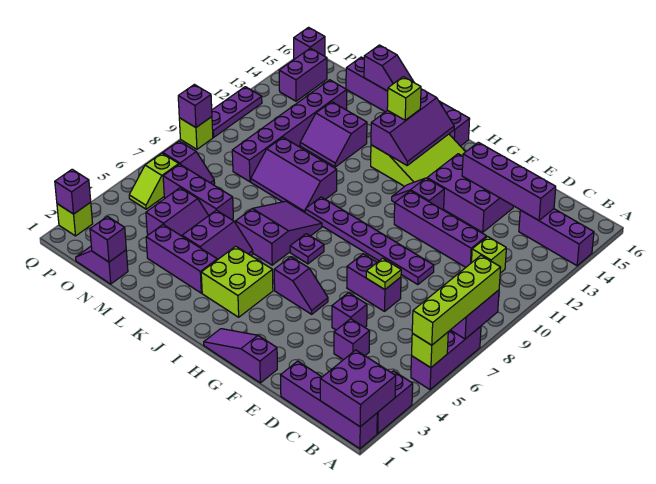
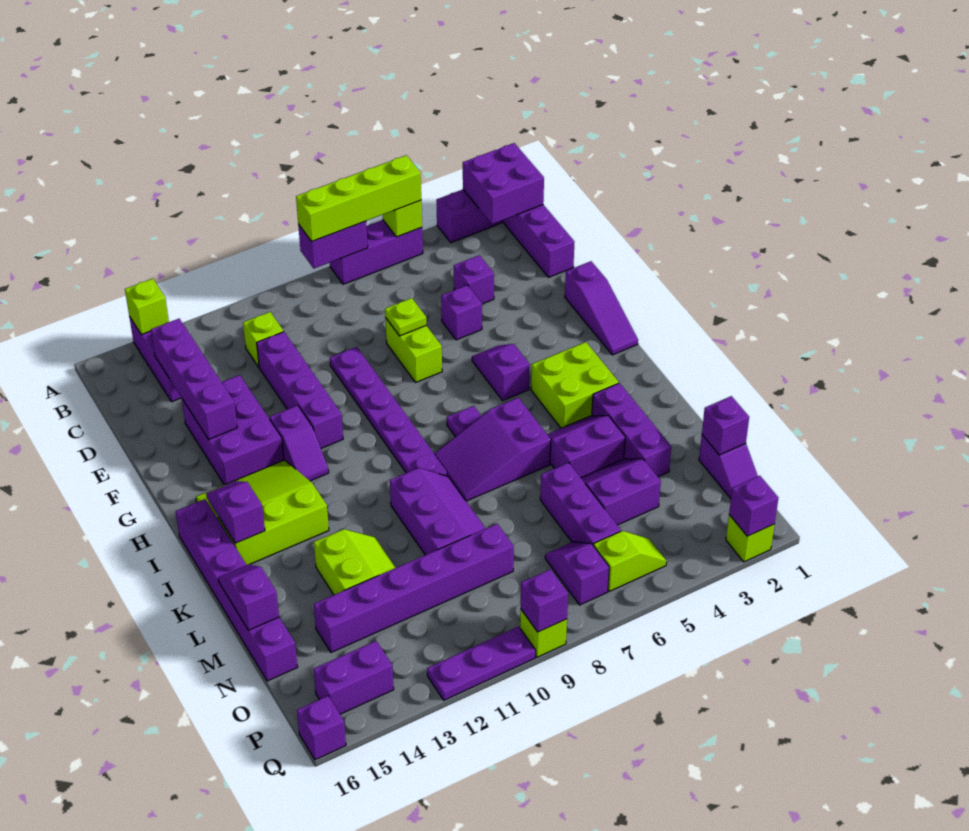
purple 1x2 brick [347,254,401,311] -> lime 1x2 brick [385,318,442,382]
purple 2x3 slope [371,89,454,165] -> purple 1x2 slope [206,481,265,543]
lime 1x1 brick [387,77,421,120] -> lime 1x1 brick moved to [125,279,169,335]
purple 2x2 slope [300,102,367,167] -> lime 2x2 slope [314,529,396,595]

